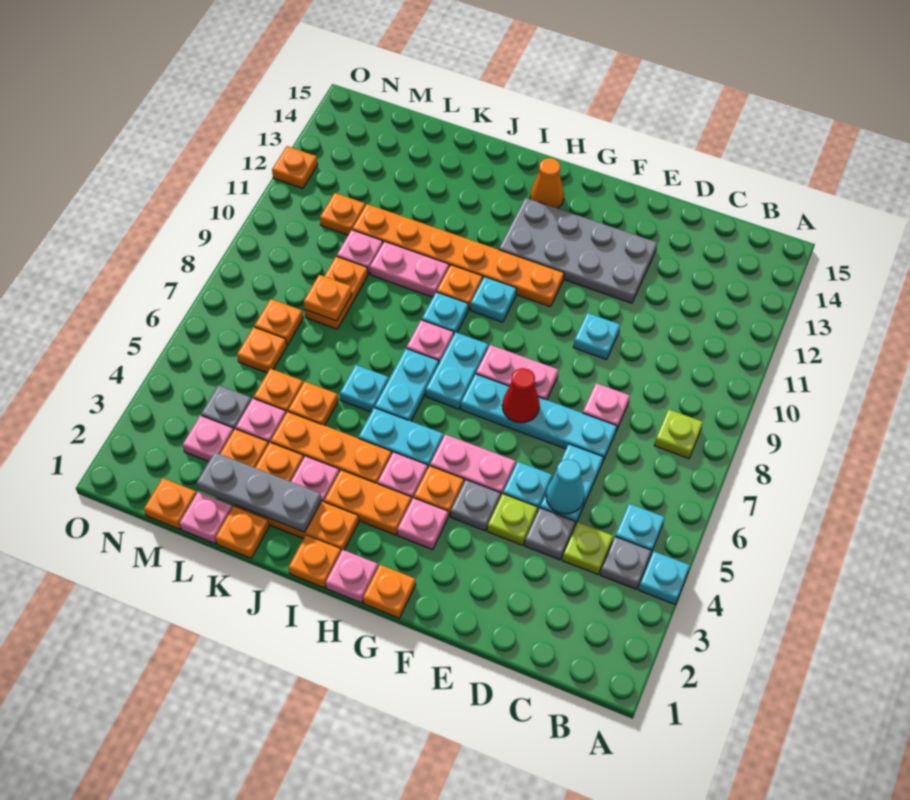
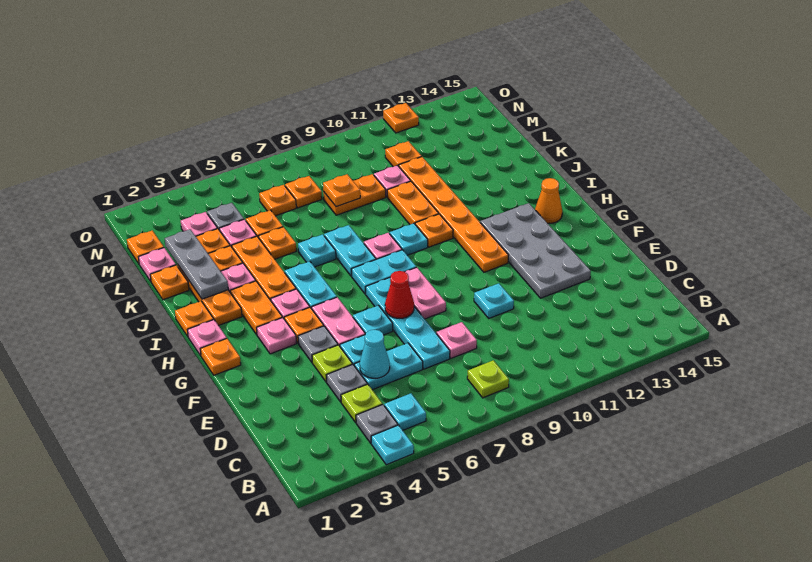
cyan 1x1 plate [470,277,516,322] -> cyan 1x1 plate moved to [353,305,393,335]
cyan 1x2 plate [375,348,439,421] -> cyan 1x2 plate turned to [324,225,376,276]
pink 1x2 plate [370,241,449,297] -> orange 1x2 plate [387,181,439,224]

